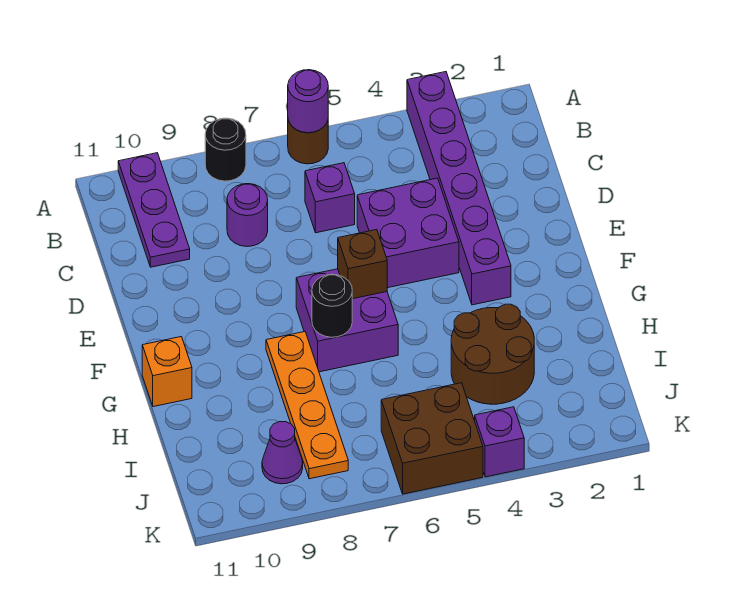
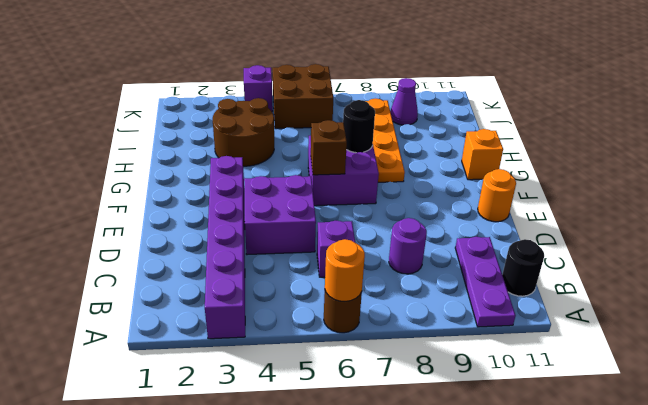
purple 1x1 round brick [288,70,328,133] -> orange 1x1 round brick [325,239,365,302]
black 1x1 round brick [205,118,246,181] -> black 1x1 round brick moved to [502,239,544,296]
none -> orange 1x1 round brick [478,169,516,222]

